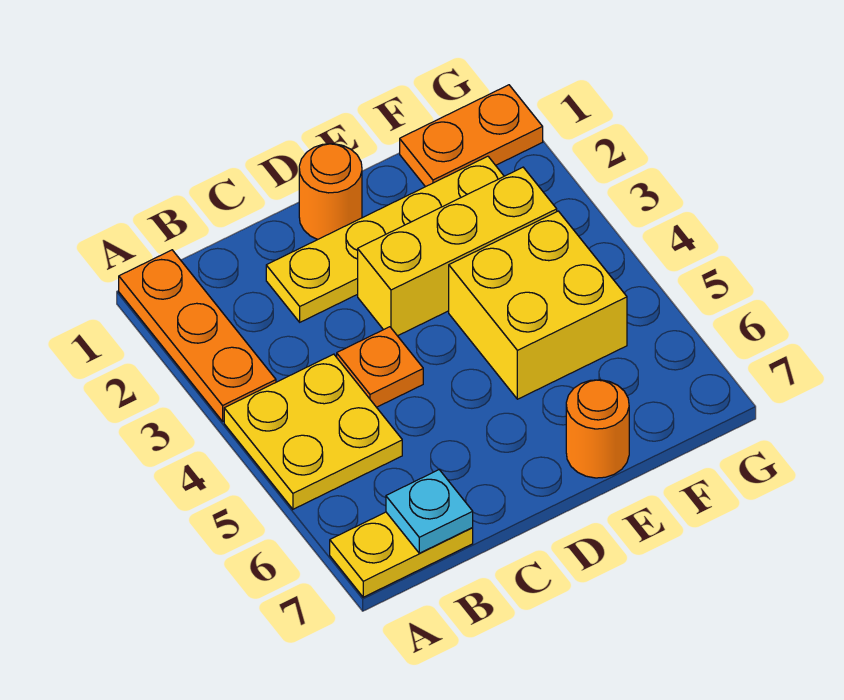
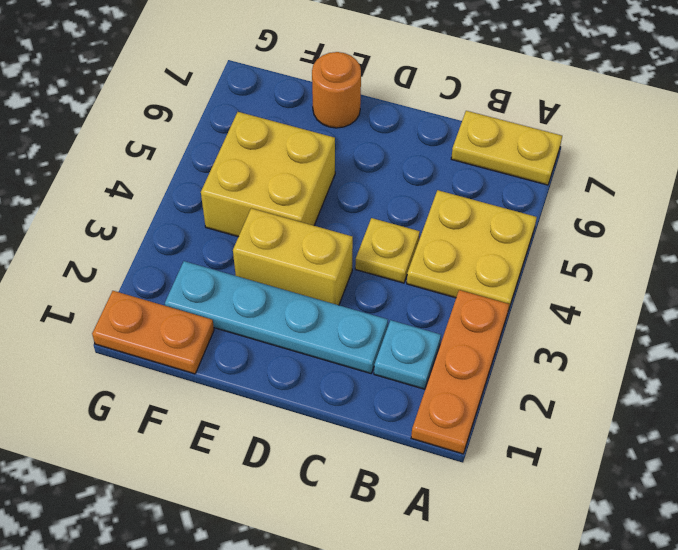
cyan 1x1 plate [386,470,473,553] -> cyan 1x1 plate moved to [374,320,441,389]
yellow 1x4 plate [266,156,504,322] -> cyan 1x4 plate [165,261,388,373]
orange 1x1 plate [337,327,423,407] -> yellow 1x1 plate [355,218,420,283]
orange 1x1 round brick [299,144,362,240] -> none
yellow 1x3 brick [358,167,557,336] -> yellow 1x2 brick [233,208,353,305]

